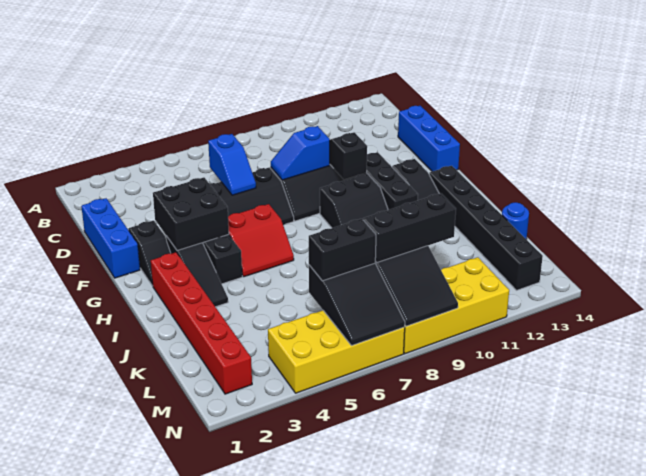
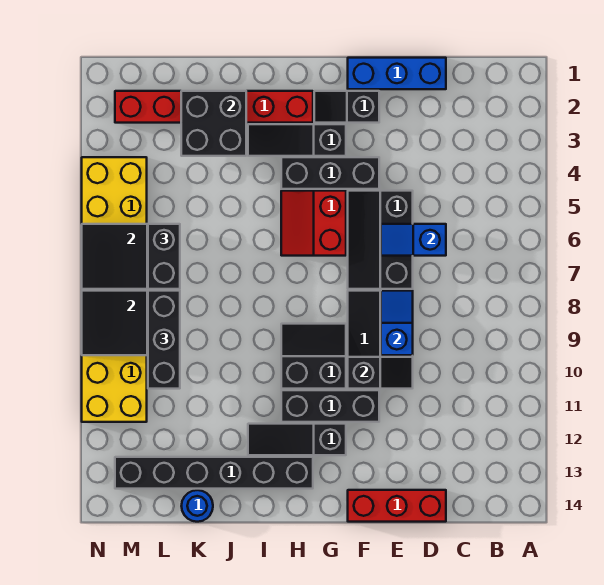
blue 1x3 brick [398,106,460,172] -> red 1x3 brick [348,490,446,522]
black 2x2 brick [153,177,229,251] -> black 2x2 brick moved to [181,91,246,156]
black 2x2 slope [320,174,388,228] -> black 2x2 slope turned to [281,324,346,389]

